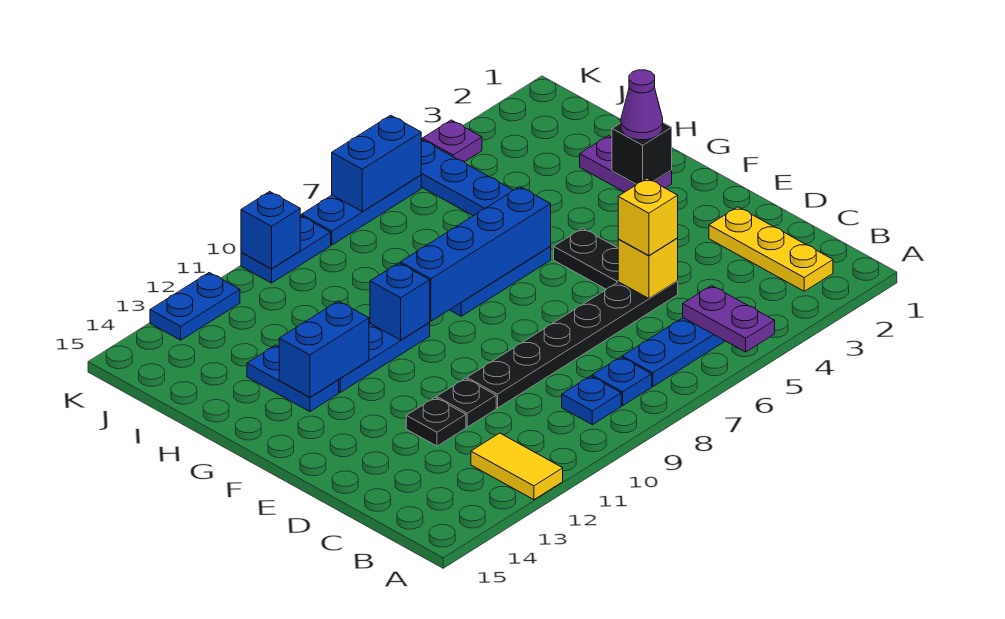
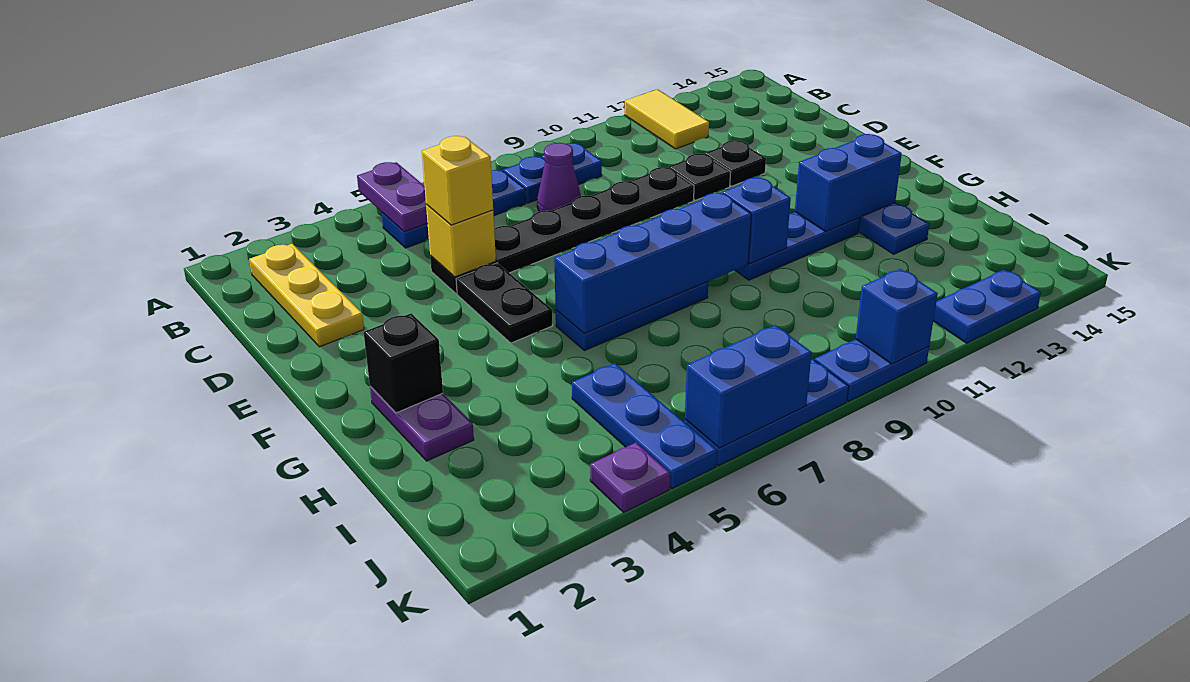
purple 1x1 cone [621,70,663,140] -> purple 1x1 cone moved to [537,143,581,212]

